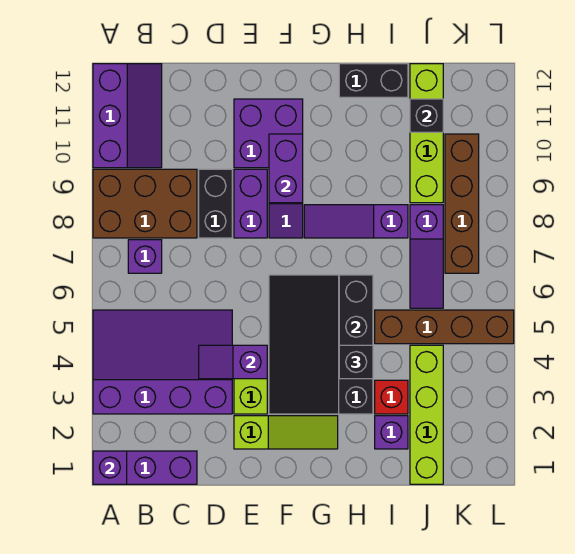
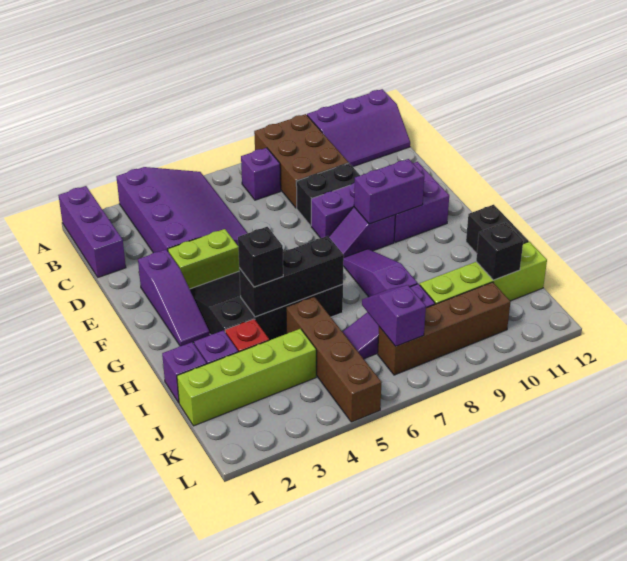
purple 1x1 brick [93,451,127,484] -> purple 1x1 brick moved to [162,342,207,403]
purple 1x2 slope [199,345,267,379] -> purple 1x2 slope moved to [362,285,426,346]
lime 1x3 slope [234,416,338,449] -> purple 1x3 slope [138,250,210,346]

